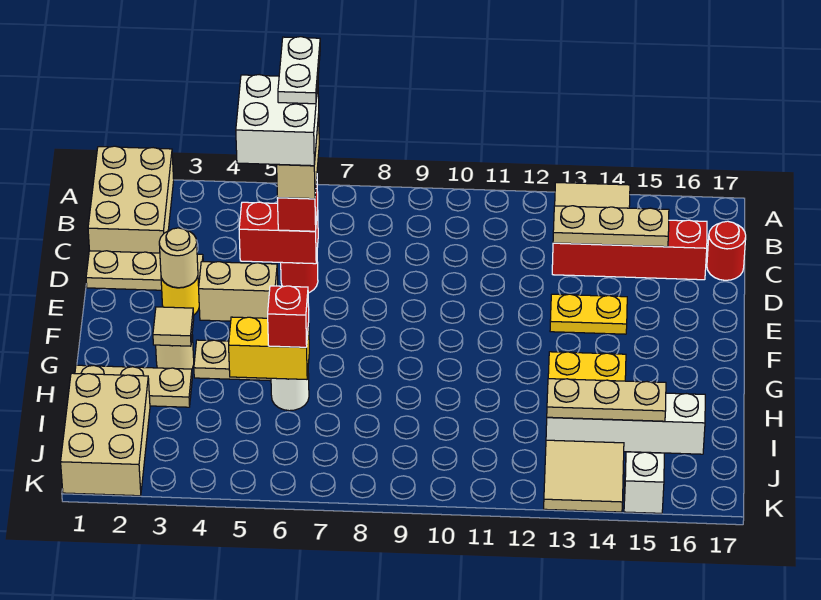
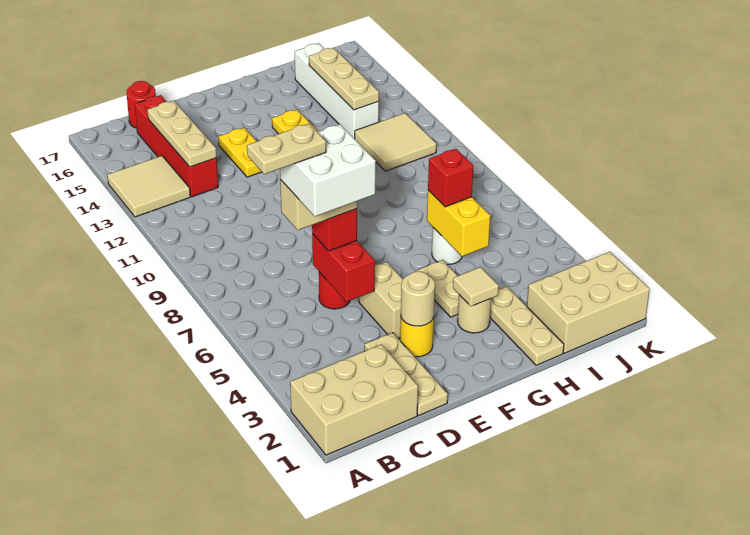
white 1x2 plate [278,37,320,104] -> tan 1x2 plate [247,124,326,174]
tan 2x2 tile [544,440,624,512] -> tan 2x2 tile moved to [355,113,436,171]
white 1x1 brick [624,452,664,513] -> none

